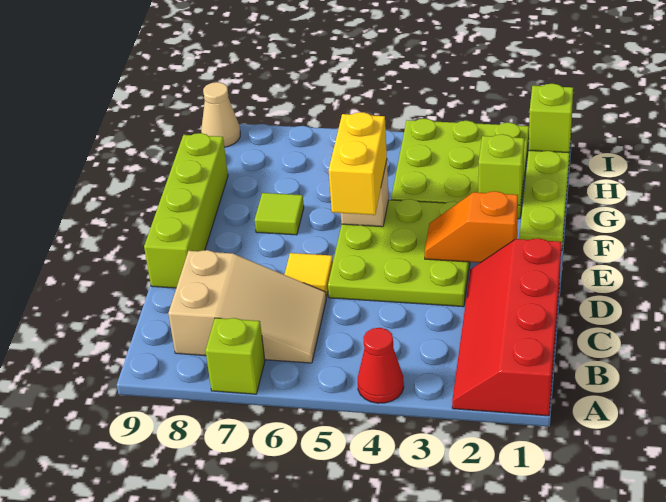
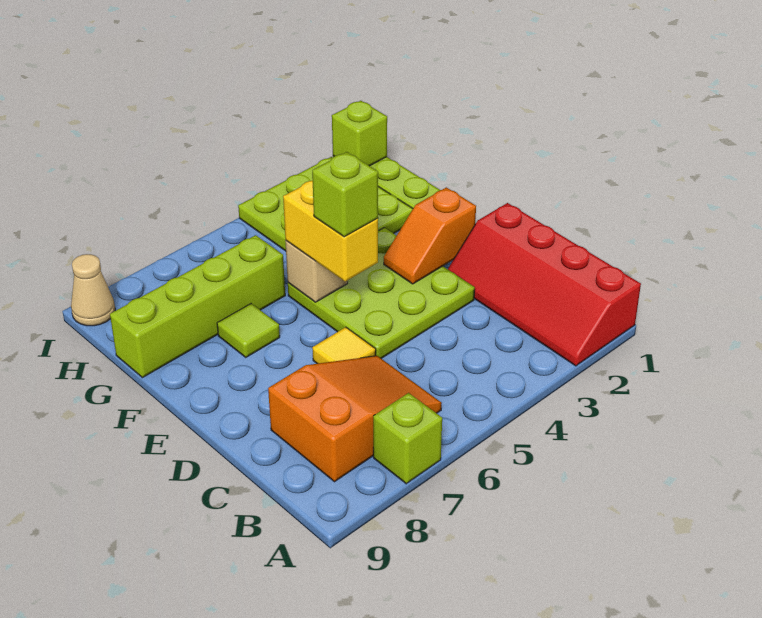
red 1x1 cone [358,328,404,403] -> none
tan 2x3 slope [168,250,326,363] -> orange 2x3 slope [268,356,442,482]
lime 1x4 brick [144,133,228,288] -> lime 1x4 brick turned to [110,235,285,378]
lime 1x1 brick [478,134,524,205] -> lime 1x1 brick moved to [312,152,378,237]

